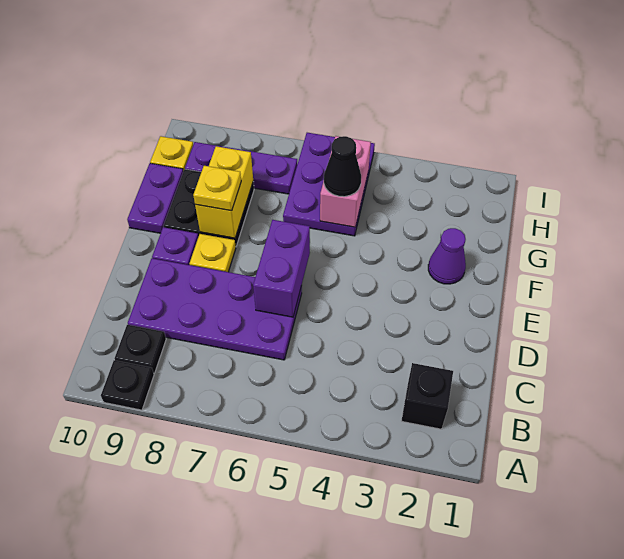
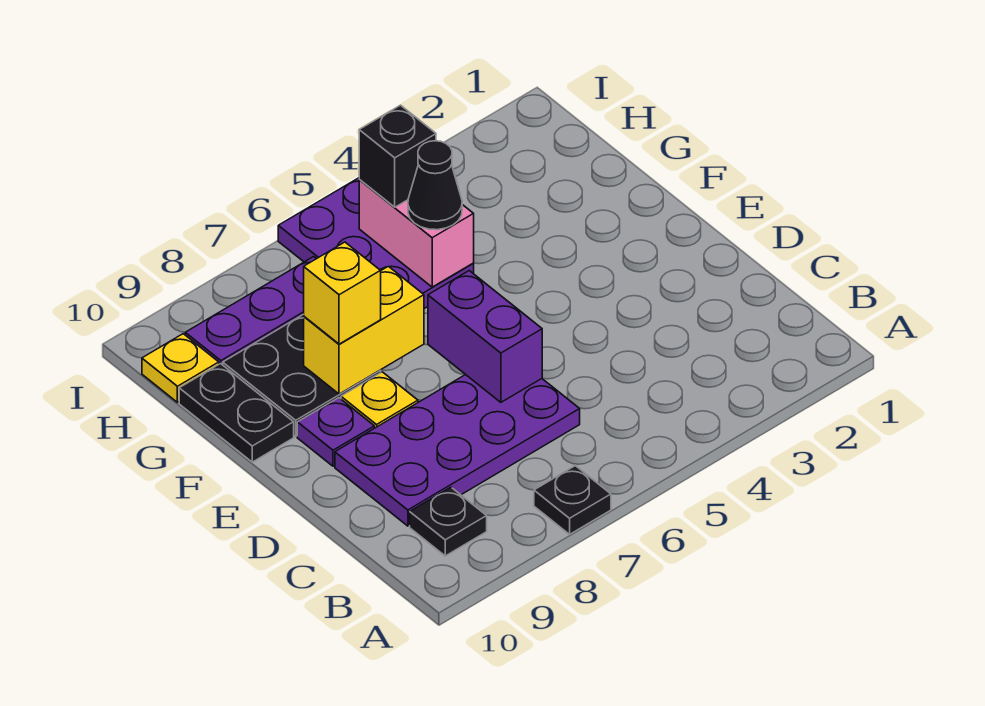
black 1x1 plate [101,360,154,410] -> black 1x1 plate moved to [534,466,611,534]
black 1x1 brick [401,363,453,429] -> black 1x1 brick moved to [359,105,436,207]
purple 1x1 cone [428,228,466,284] -> none
yellow 1x2 brick [195,146,253,238] -> yellow 1x2 brick turned to [304,266,424,394]
yellow 1x1 plate [193,166,241,211] -> yellow 1x1 brick [304,242,381,344]
purple 1x2 plate [127,163,183,233] -> black 1x2 plate [179,364,294,462]

